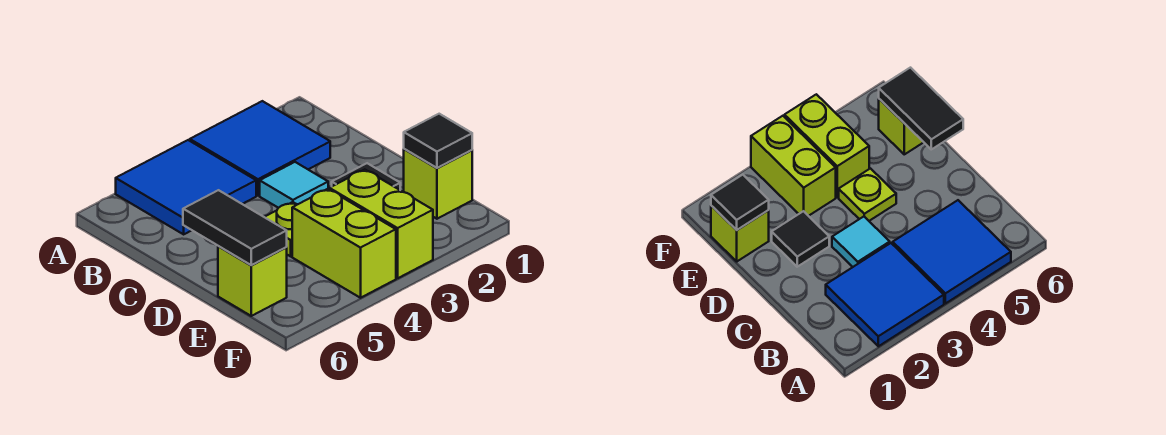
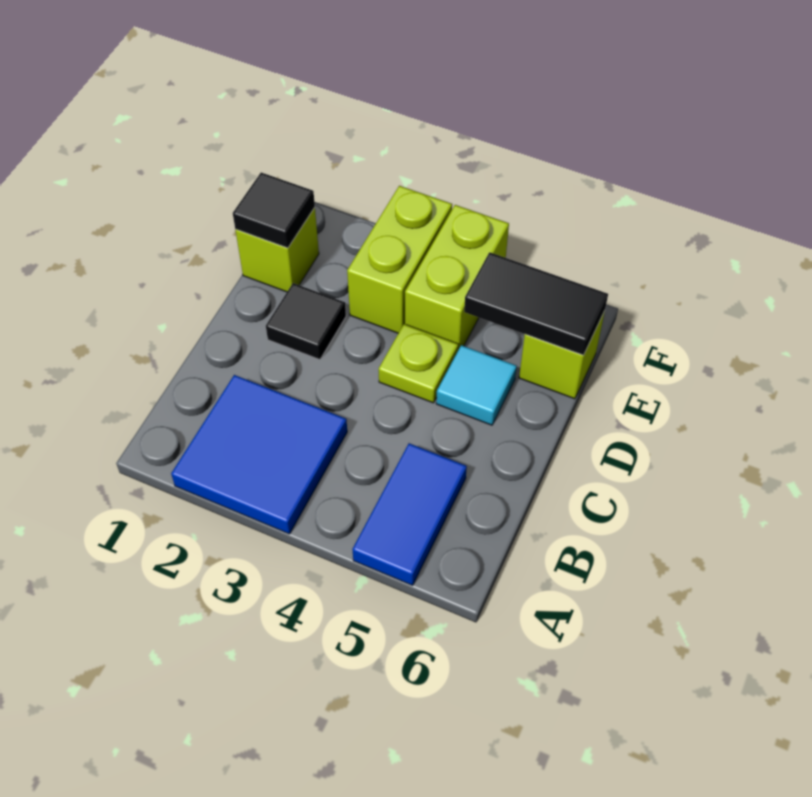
blue 2x2 tile [116,140,256,234] -> blue 1x2 tile [352,443,467,585]
cyan 1x1 tile [260,162,328,208] -> cyan 1x1 tile moved to [436,345,517,425]
black 1x2 tile [183,190,287,265] -> black 1x2 tile turned to [464,252,608,355]

